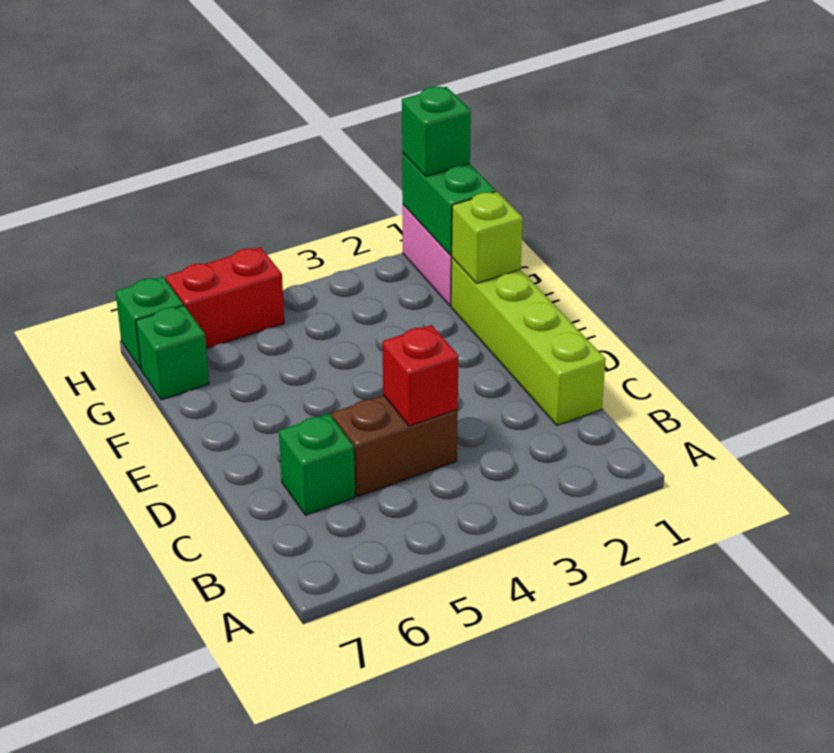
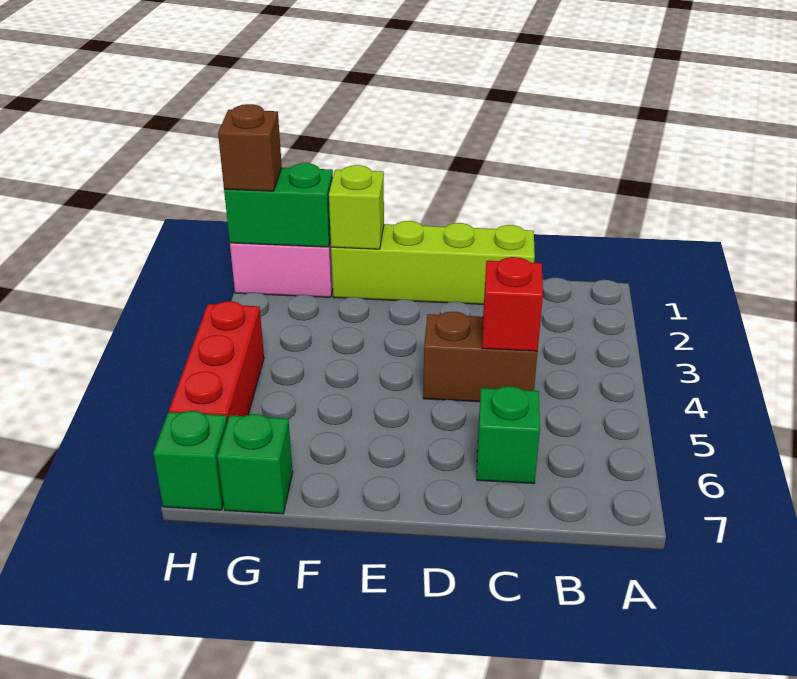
brown 1x2 brick [332,395,458,496] -> brown 1x2 brick turned to [423,312,538,402]
green 1x1 brick [402,86,471,176] -> brown 1x1 brick [218,104,282,191]
red 1x2 brick [166,247,284,348] -> red 1x3 brick [169,301,264,422]

